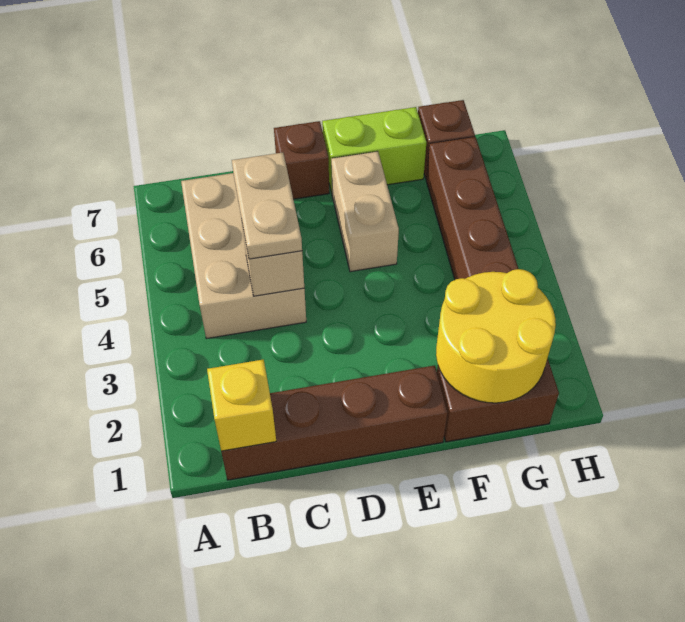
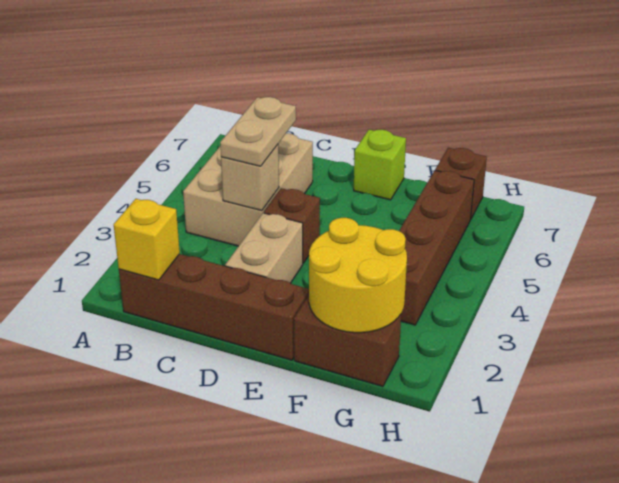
brown 1x1 brick [274,121,329,199] -> brown 1x1 brick moved to [264,188,320,263]
tan 1x2 brick [331,151,399,272] -> tan 1x2 brick moved to [225,213,303,283]
lime 1x2 brick [322,107,426,193] -> lime 1x1 brick [354,130,406,200]

